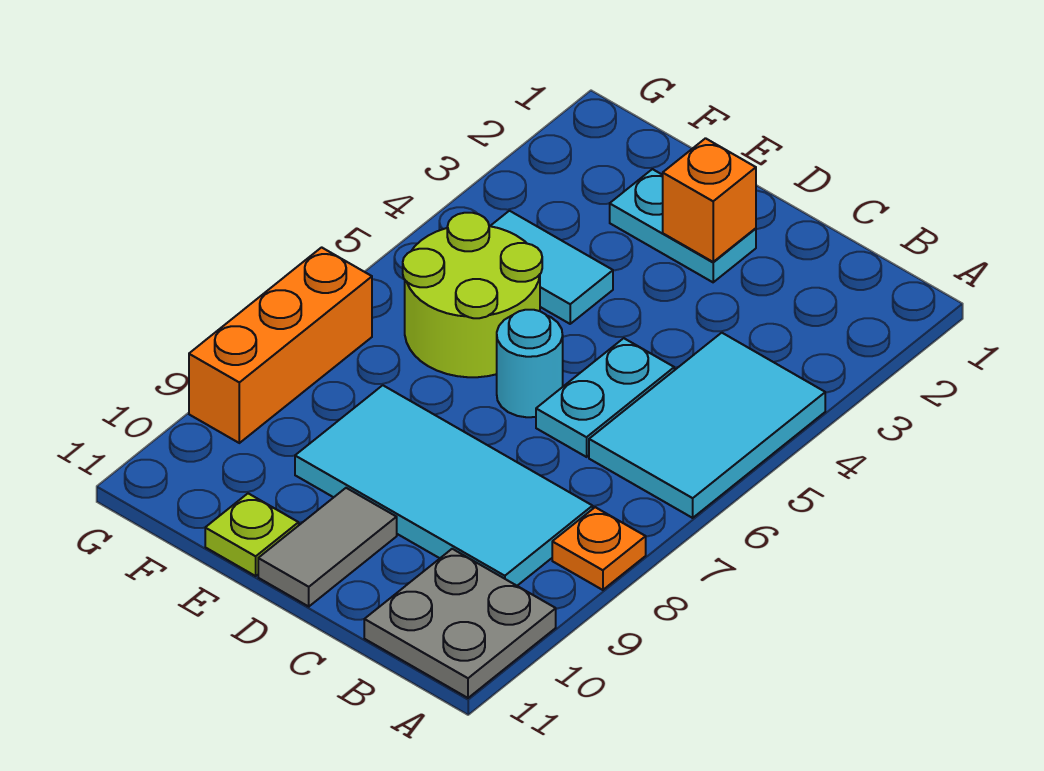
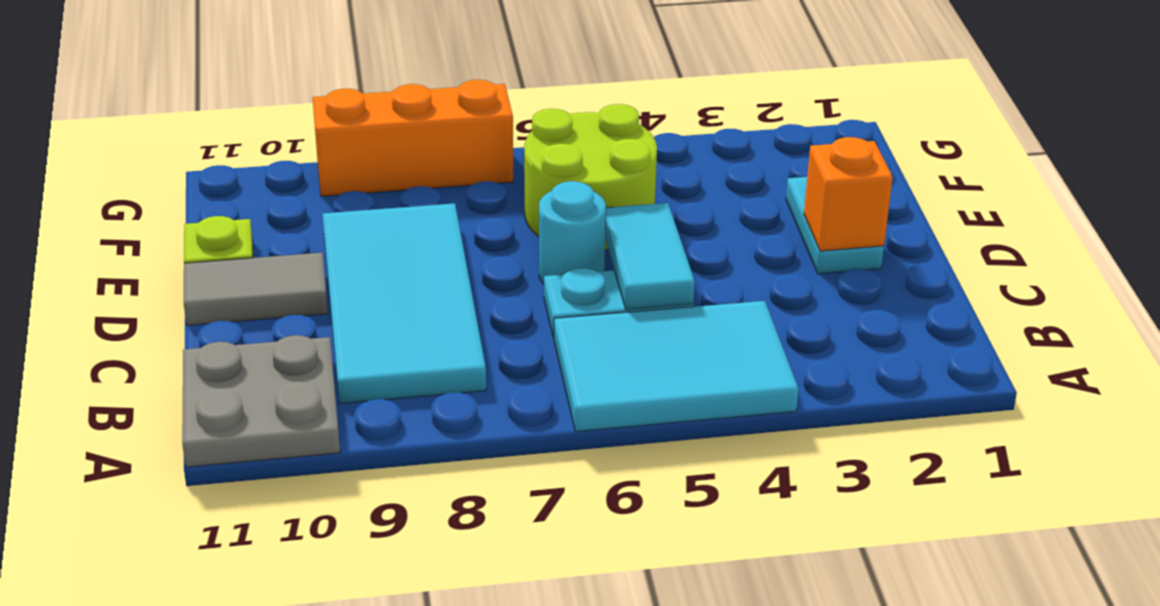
orange 1x1 plate [552,507,646,590] -> none
cyan 1x2 tile [491,211,613,324] -> cyan 1x2 tile moved to [605,203,695,309]

